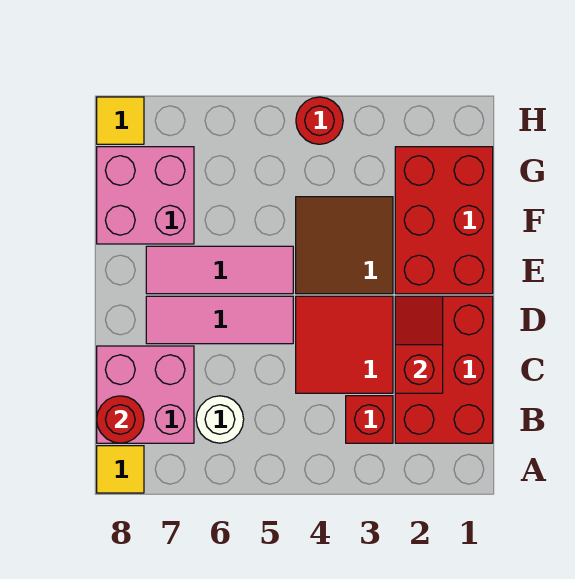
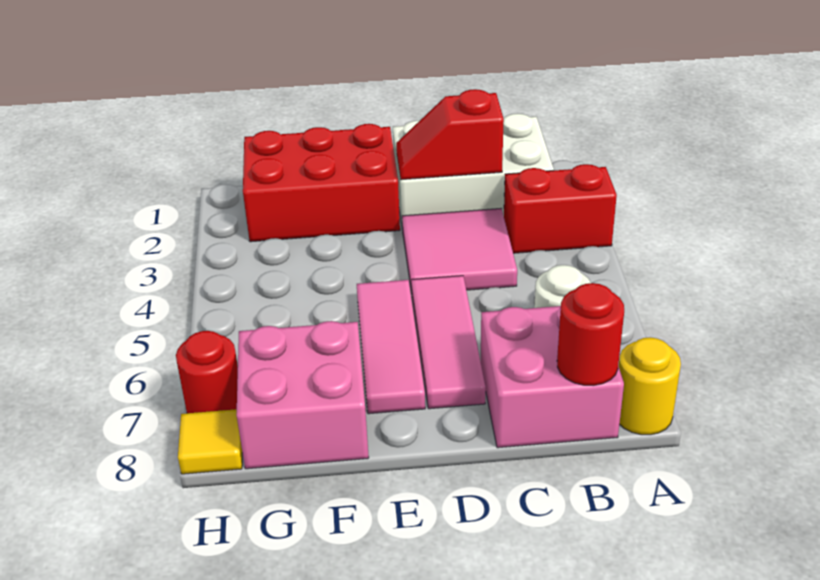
yellow 1x1 tile [97,446,144,493] -> yellow 1x1 round brick [618,337,681,435]
red 2x3 brick [395,296,493,443] -> white 2x3 brick [393,113,554,230]
red 1x1 brick [346,396,393,443] -> red 1x2 brick [504,164,617,253]
red 2x2 tile [296,296,393,393] -> pink 2x2 tile [402,209,517,293]
brown 2x2 tile [296,197,393,294] -> none
red 1x1 round brick [296,97,343,144] -> red 1x1 round brick moved to [176,331,238,413]

